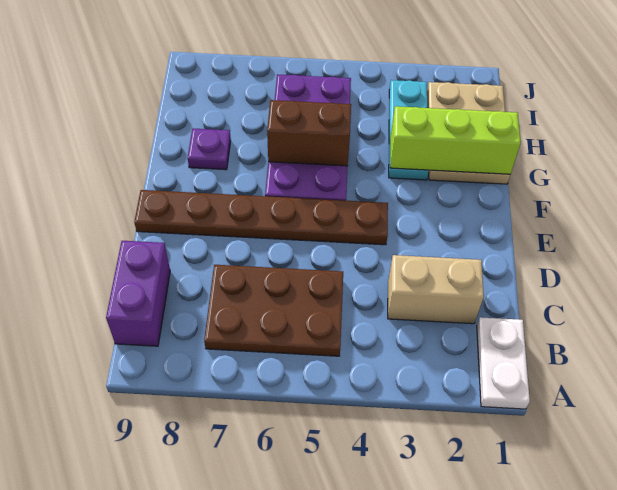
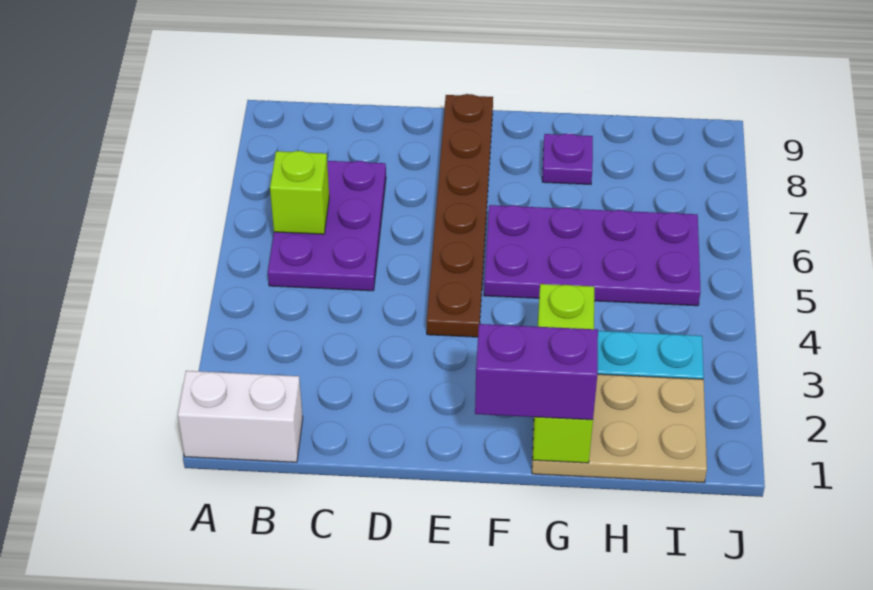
white 1x2 plate [477,317,530,409] -> white 1x2 brick [178,371,303,462]
brown 2x3 plate [204,265,343,356] -> purple 2x3 plate [268,161,386,291]
none -> lime 1x1 brick [270,151,329,234]
purple 1x2 brick [106,241,170,346] -> purple 1x2 brick moved to [475,324,598,420]
tan 1x2 brick [388,255,484,324] -> none
brown 1x2 brick [267,100,351,166] -> none

